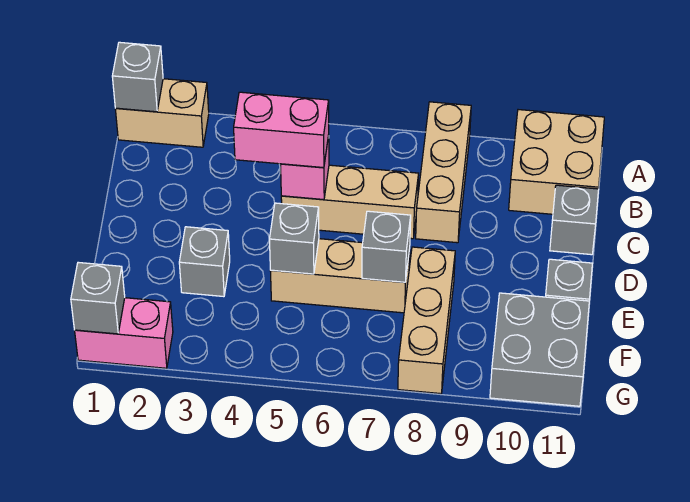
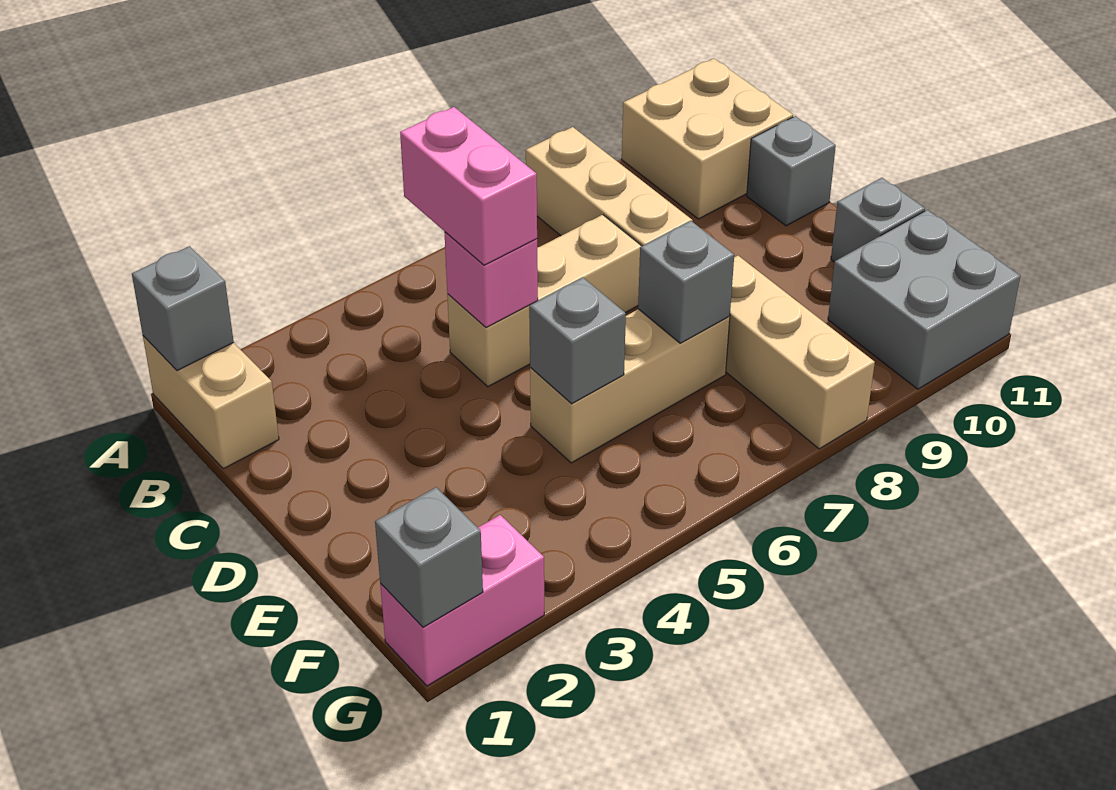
tan 1x2 brick [115,79,209,147] -> tan 1x2 brick turned to [143,336,279,469]
pink 1x2 brick [234,92,329,168] -> pink 1x2 brick turned to [400,107,537,265]
grey 1x1 brick [179,227,230,297] -> none

